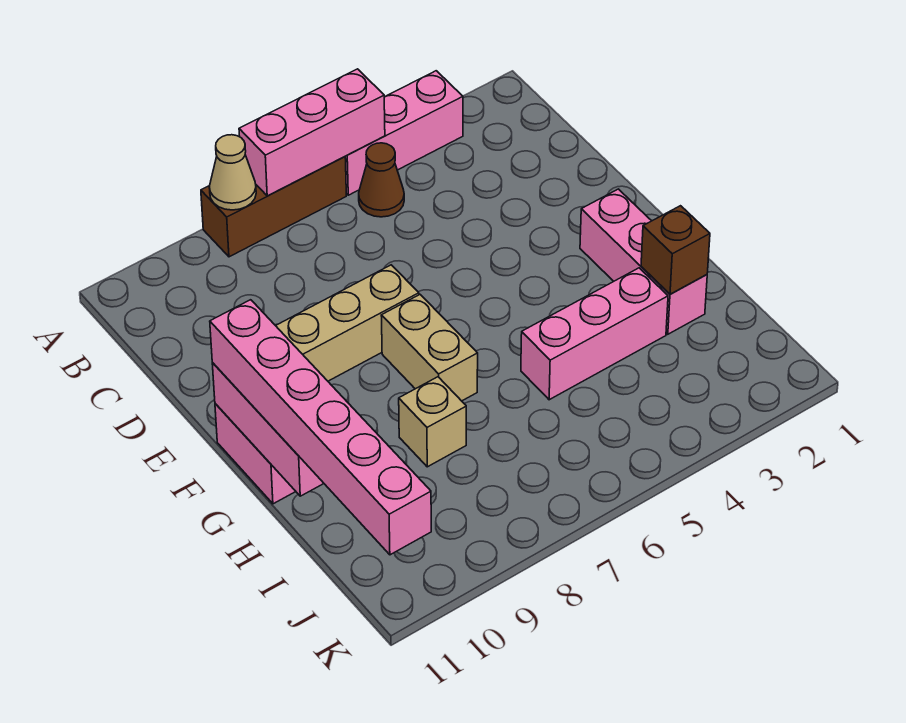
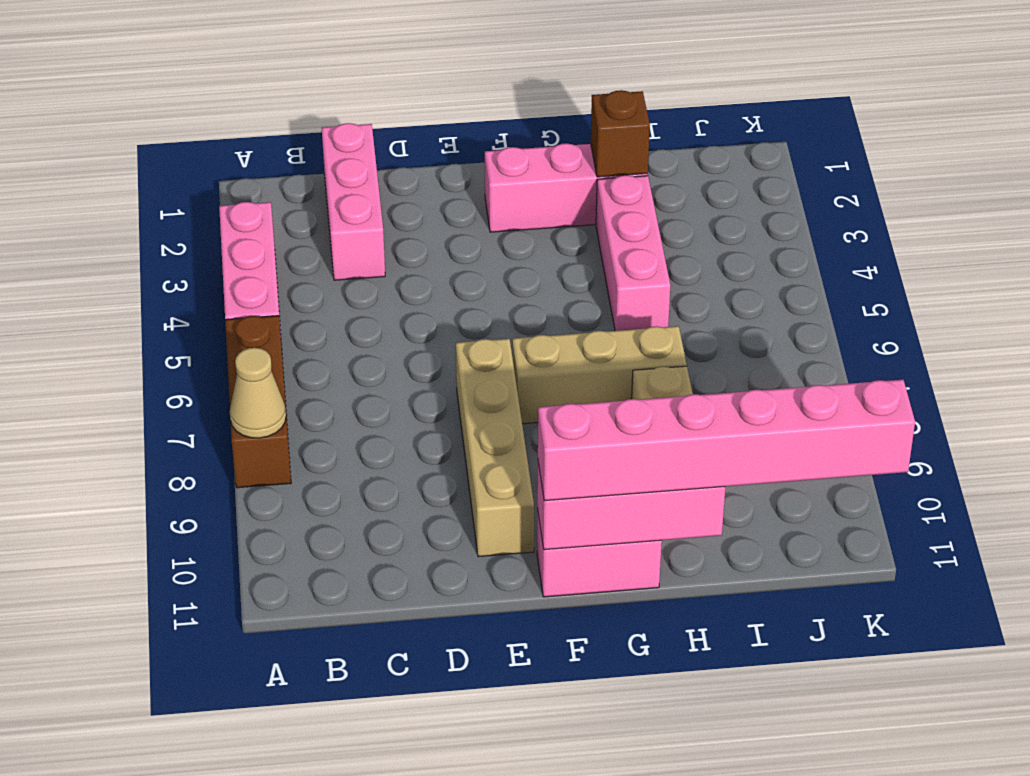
pink 1x3 brick [239,69,385,196] -> pink 1x3 brick moved to [322,123,385,280]
brown 1x1 cone [359,143,404,217] -> none
tan 1x2 brick [381,295,478,401] -> tan 1x3 brick [512,326,687,424]

